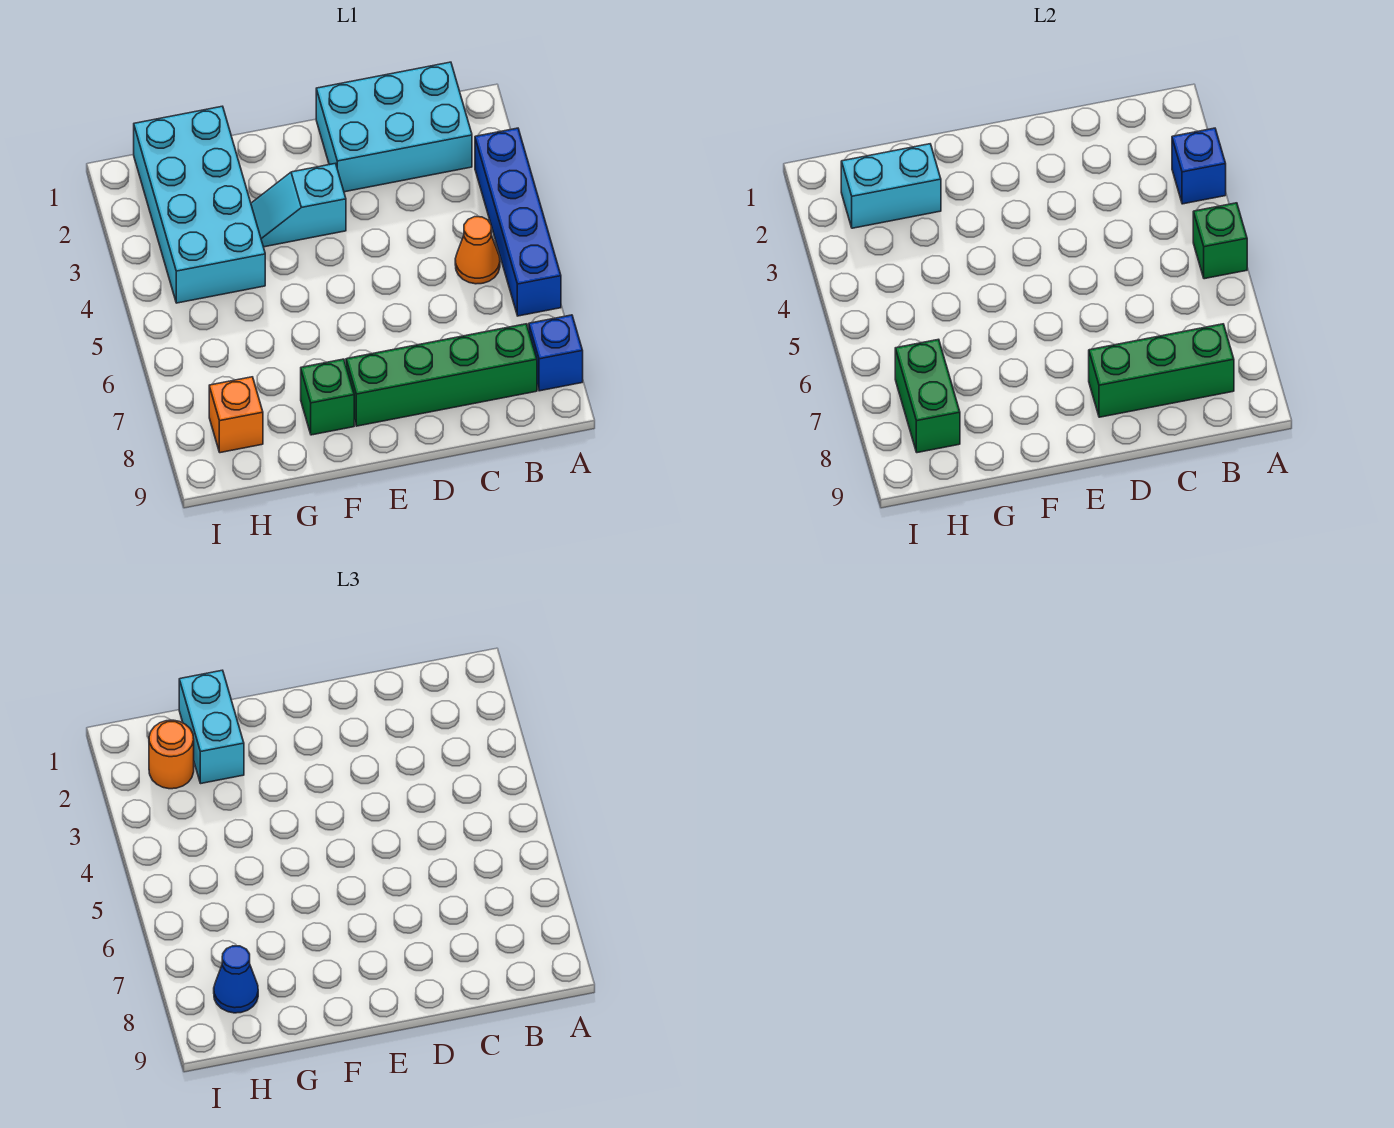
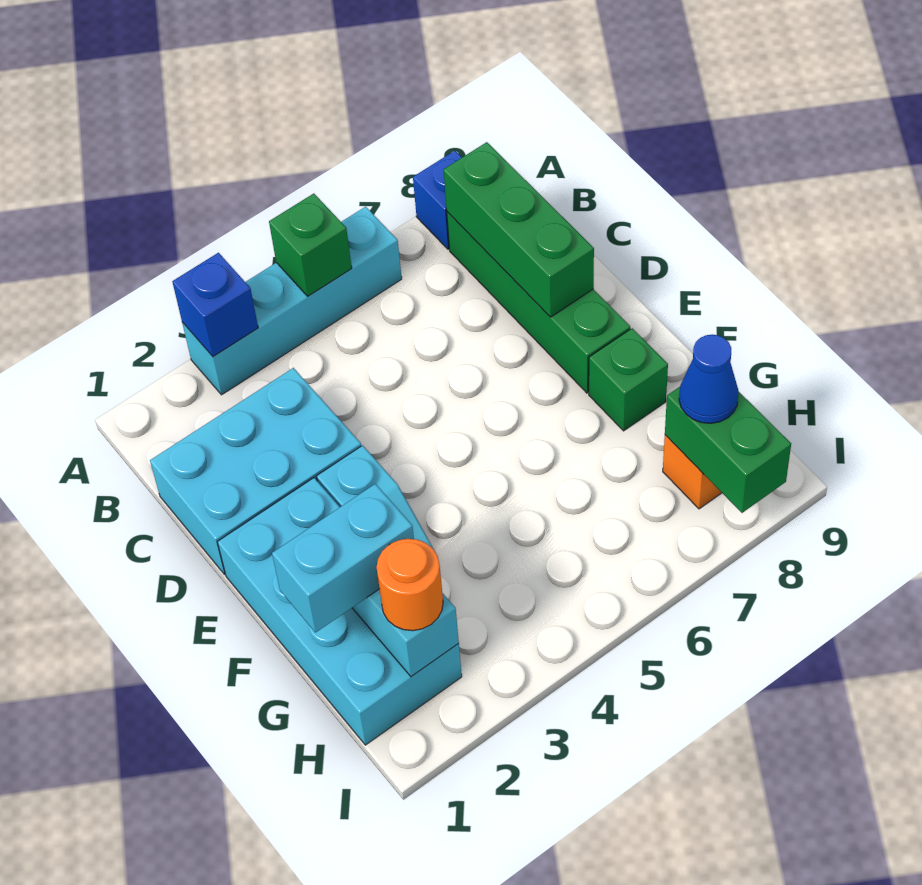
blue 1x4 brick [475,128,561,316] -> cyan 1x4 brick [182,207,402,395]
cyan 2x3 brick [316,62,472,192] -> cyan 2x3 brick turned to [150,368,361,574]
orange 1x1 cone [455,217,500,284] -> none
cyan 2x4 brick [134,106,265,303] -> cyan 2x4 brick turned to [217,478,462,745]
green 1x2 brick [895,339,960,453] -> green 1x2 brick turned to [665,387,791,513]

